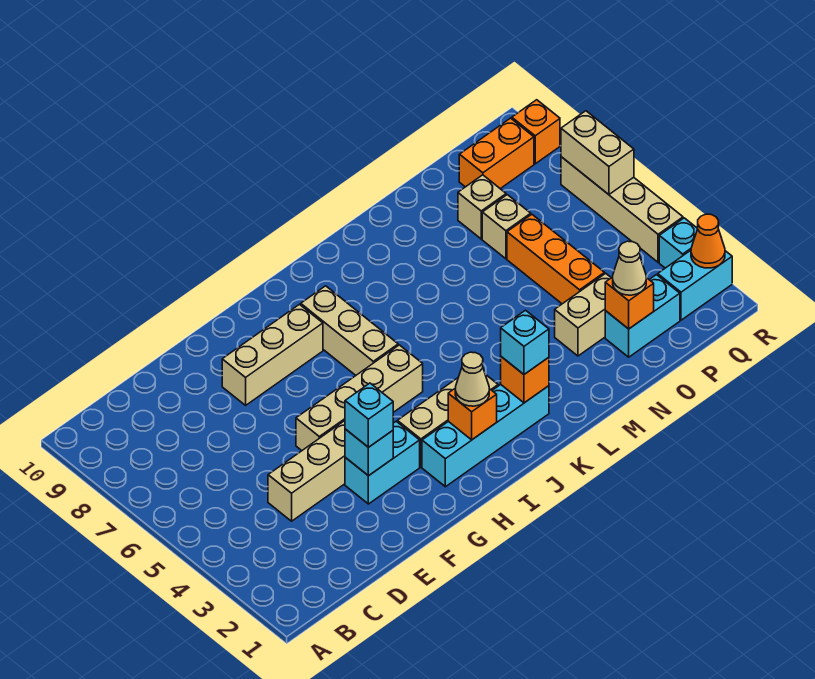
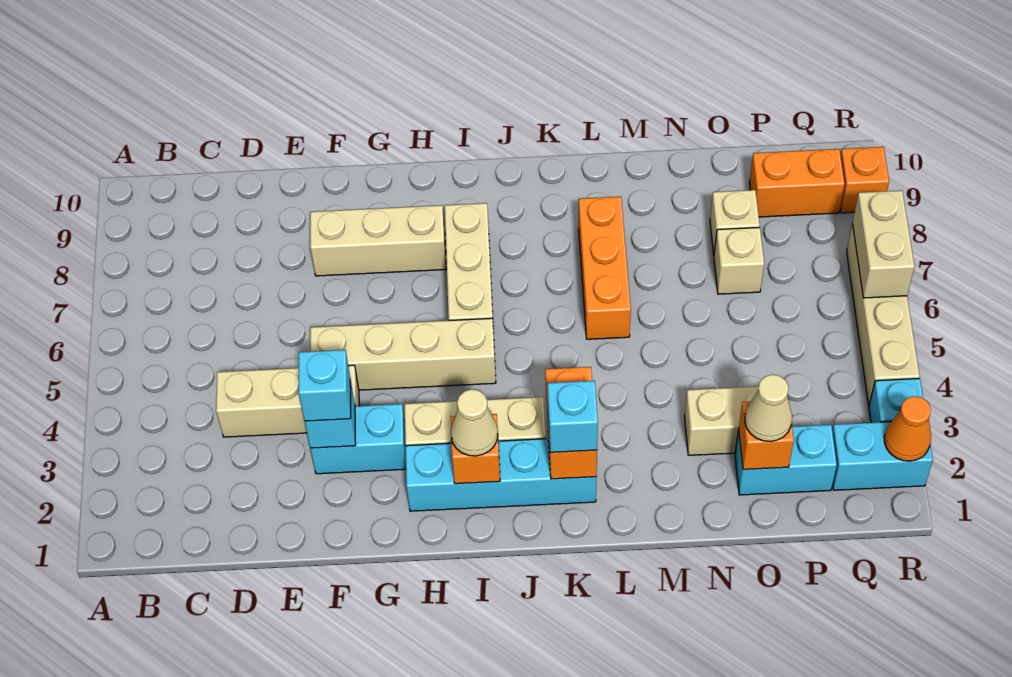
orange 1x1 brick [501,357,549,403] -> orange 1x2 brick [545,367,597,479]
orange 1x3 brick [507,214,605,304] -> orange 1x3 brick moved to [579,197,631,339]

